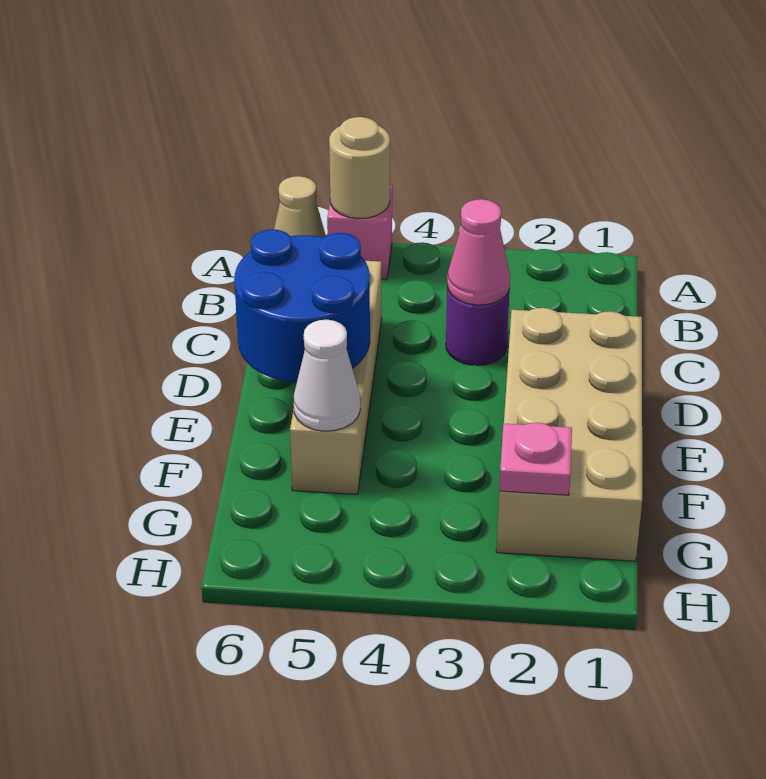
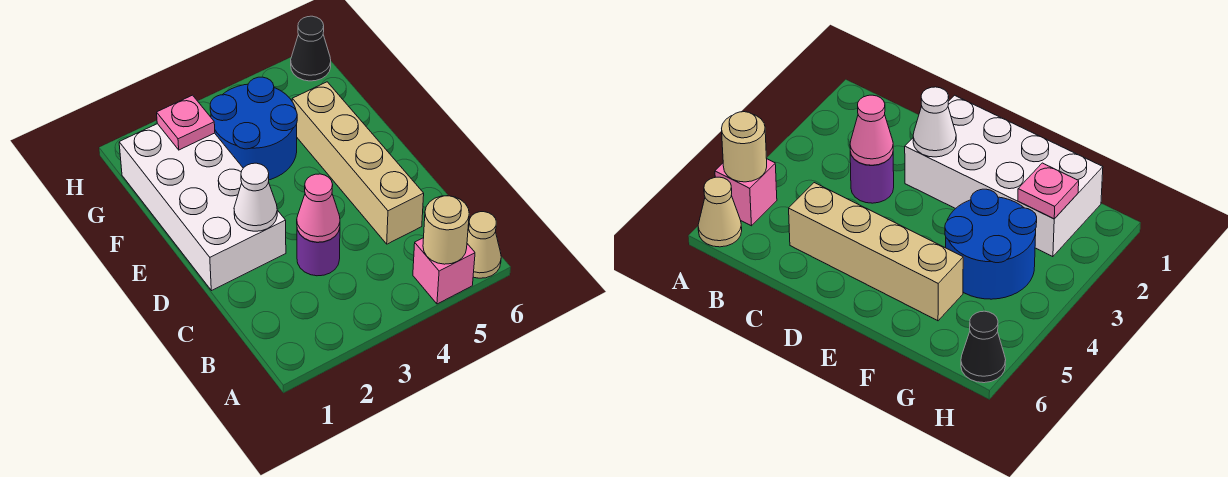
tan 2x4 brick [496,308,642,561] -> white 2x4 brick [119,124,286,291]
blue 2x2 round brick [234,229,370,383] -> blue 2x2 round brick moved to [210,77,297,180]
white 1x1 cone [293,320,360,431] -> white 1x1 cone moved to [234,163,277,231]
none -> black 1x1 cone [291,16,331,81]

